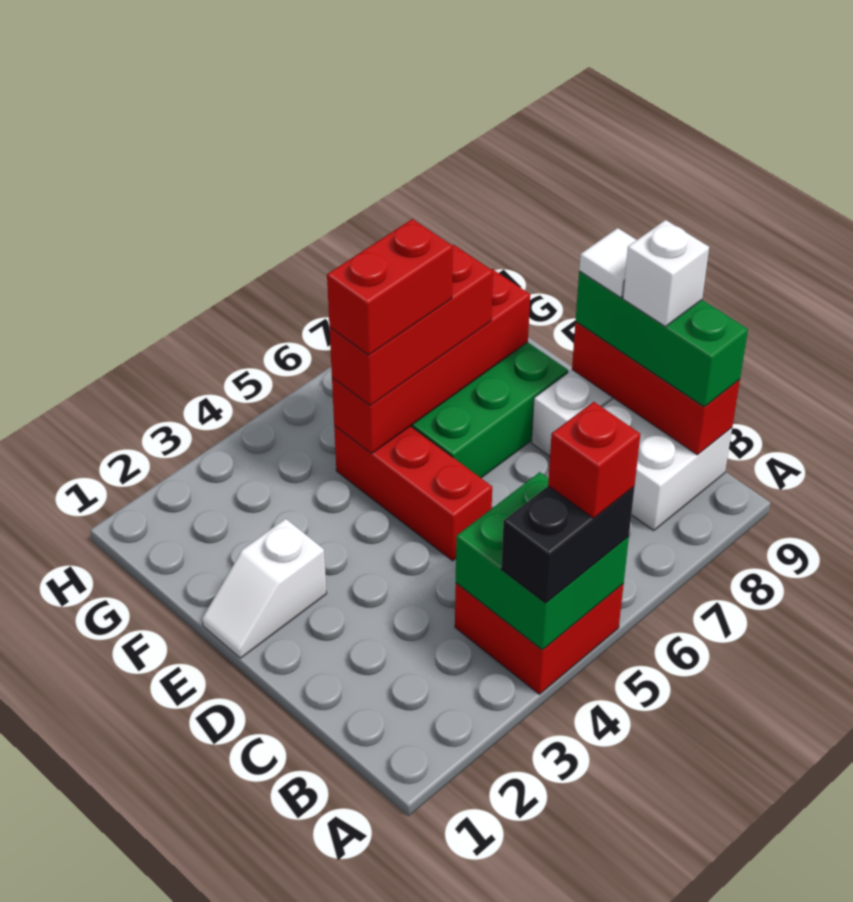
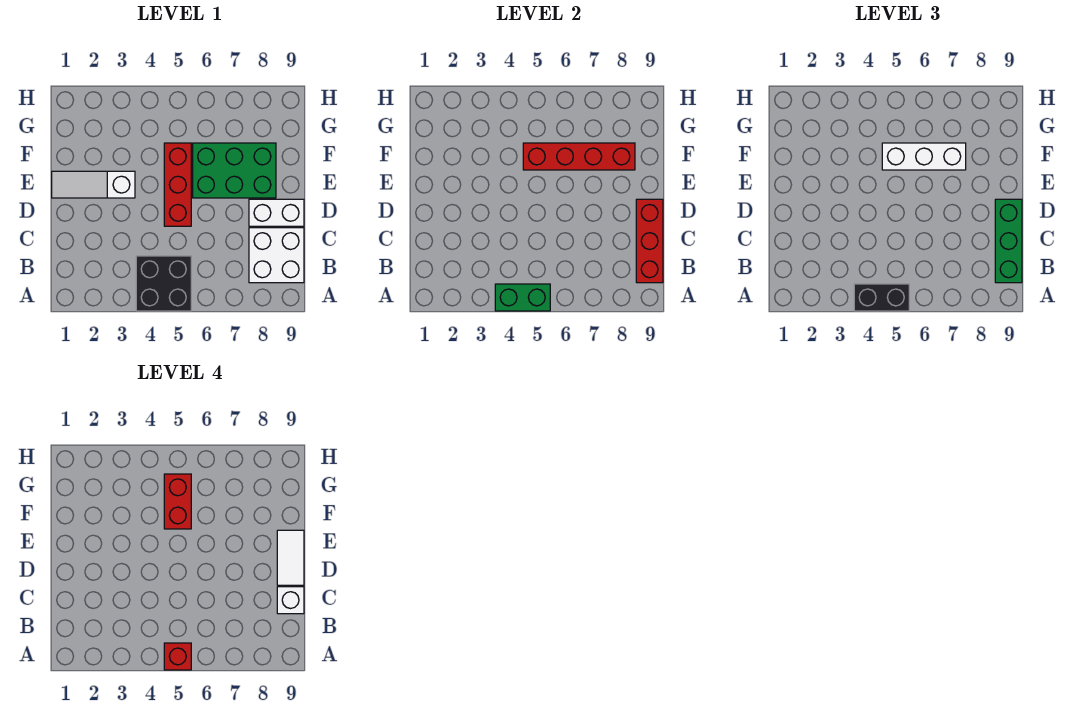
red 2x2 brick [455,583,624,694] -> black 2x2 brick [136,256,191,311]
green 2x2 brick [456,472,629,650] -> green 1x2 brick [495,284,550,311]
white 1x1 tile [579,228,636,297] -> white 1x2 tile [277,530,304,585]
white 1x2 slope [202,519,327,658] -> white 1x3 slope [52,171,135,198]
red 1x3 brick [330,245,493,406] -> white 1x3 brick [882,143,966,170]
red 1x2 brick [327,219,453,355] -> red 1x2 brick turned to [164,474,191,529]

